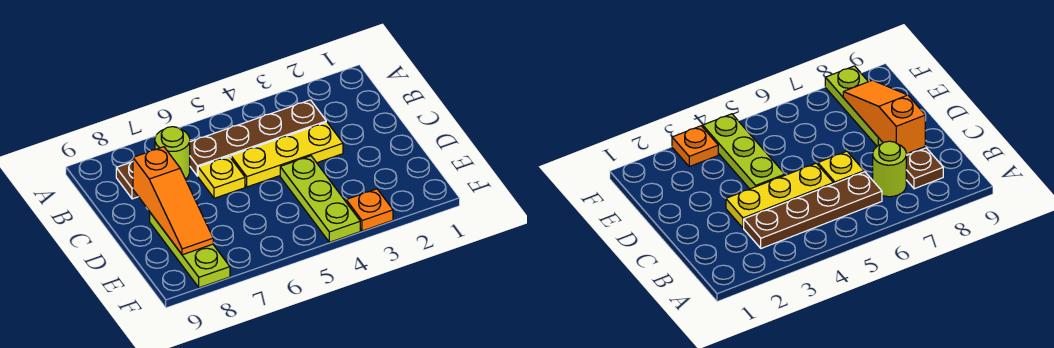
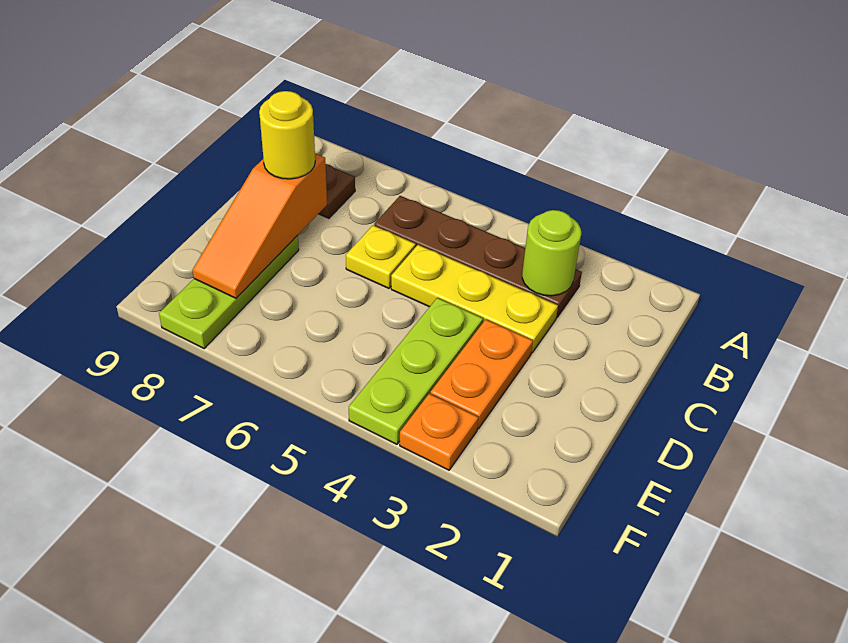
lime 1x1 round brick [155,127,190,179] -> lime 1x1 round brick moved to [522,210,581,296]
none -> yellow 1x1 round brick [259,91,315,179]
none -> orange 1x2 plate [430,319,533,429]

